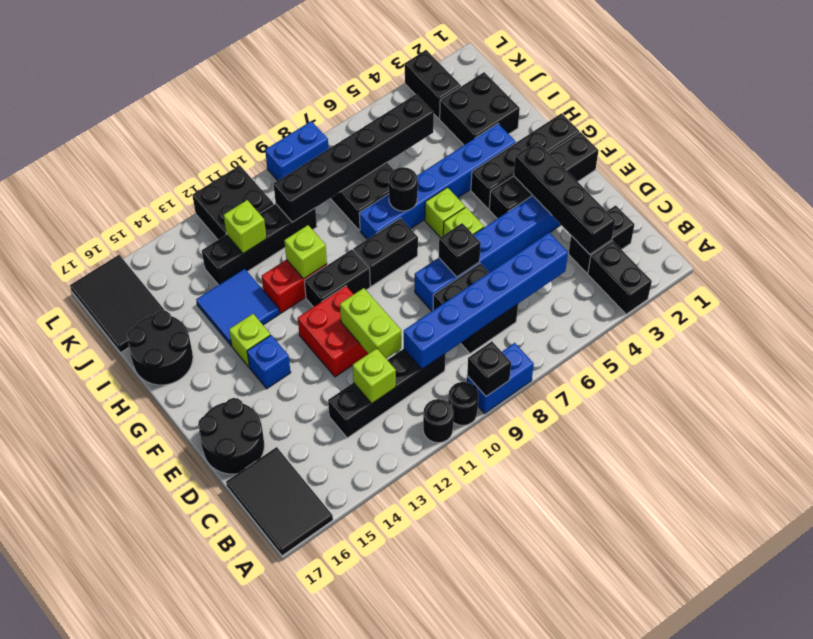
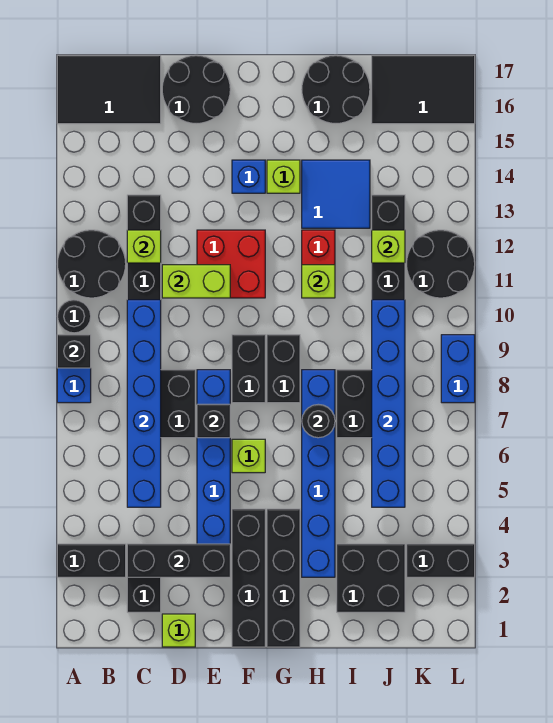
black 1x1 round brick [423,399,454,443] -> black 2x2 round brick [58,230,126,298]
black 1x4 brick [514,141,615,254] -> black 1x3 brick [127,544,230,577]
lime 1x1 brick [425,187,465,237] -> lime 1x1 brick moved to [162,614,195,647]
black 1x2 brick [304,249,370,307] -> black 1x2 brick moved to [232,335,265,403]
black 1x6 brick [273,94,434,222] -> blue 1x6 brick [372,300,405,507]
black 2x2 brick [192,165,274,240] -> black 2x2 round brick [407,230,475,298]

